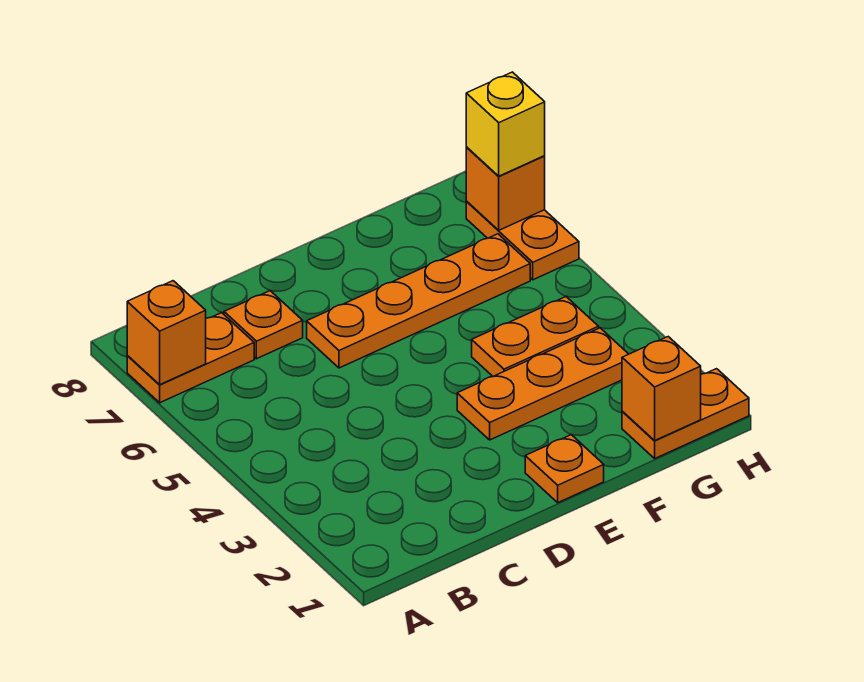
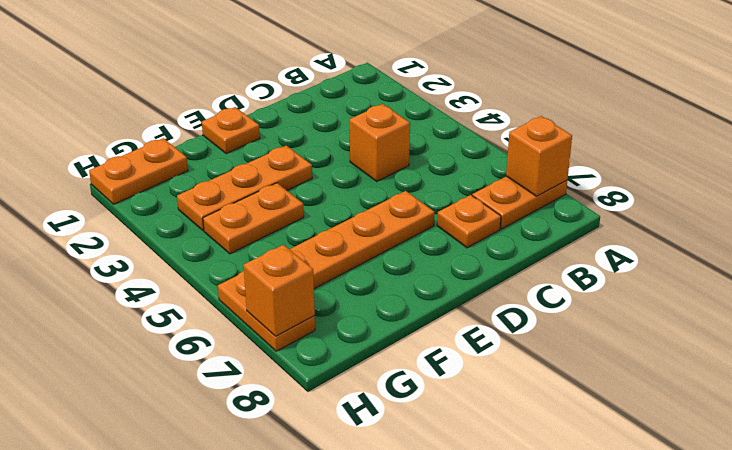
orange 1x1 brick [622,337,701,440] -> orange 1x1 brick moved to [350,104,410,181]
yellow 1x1 brick [466,72,545,176] -> none

